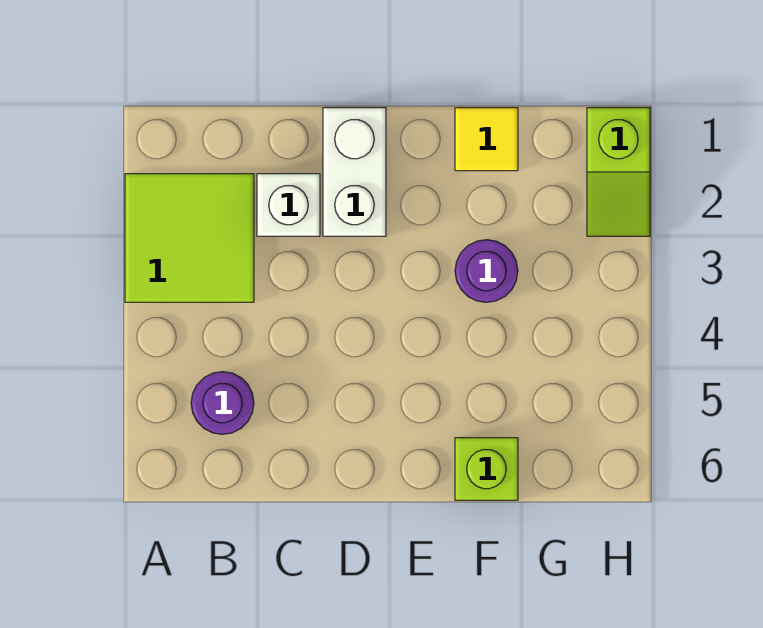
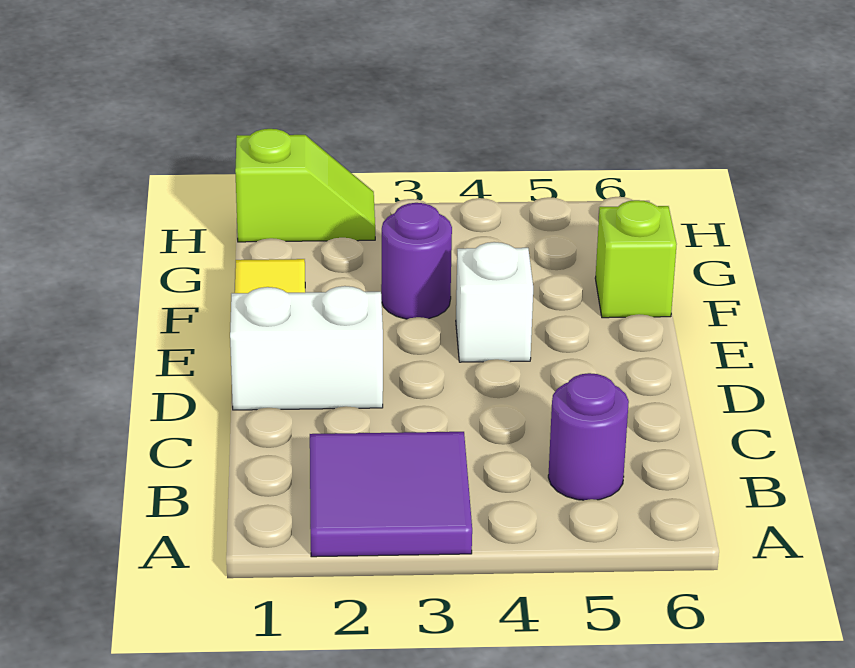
lime 2x2 tile [125,174,254,302] -> purple 2x2 tile [310,432,472,557]
white 1x1 brick [257,174,320,236] -> white 1x1 brick moved to [456,242,533,362]

